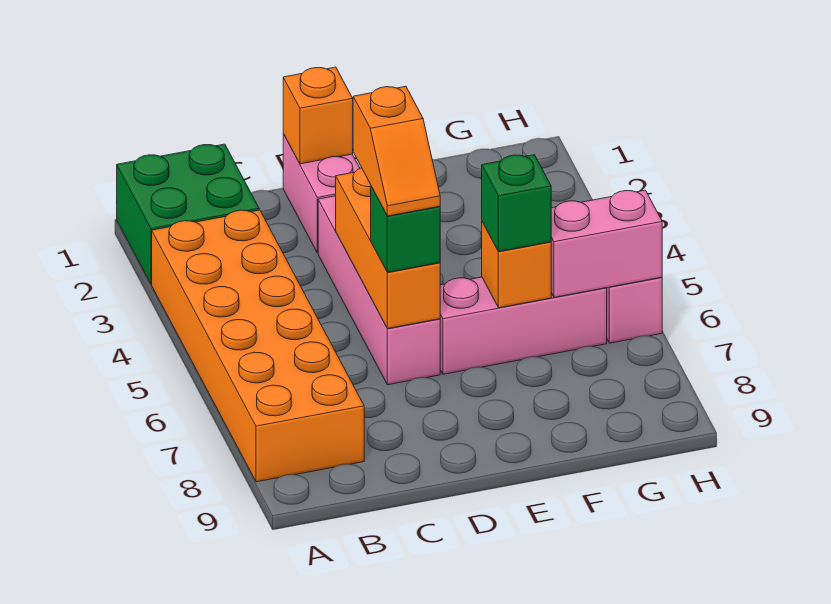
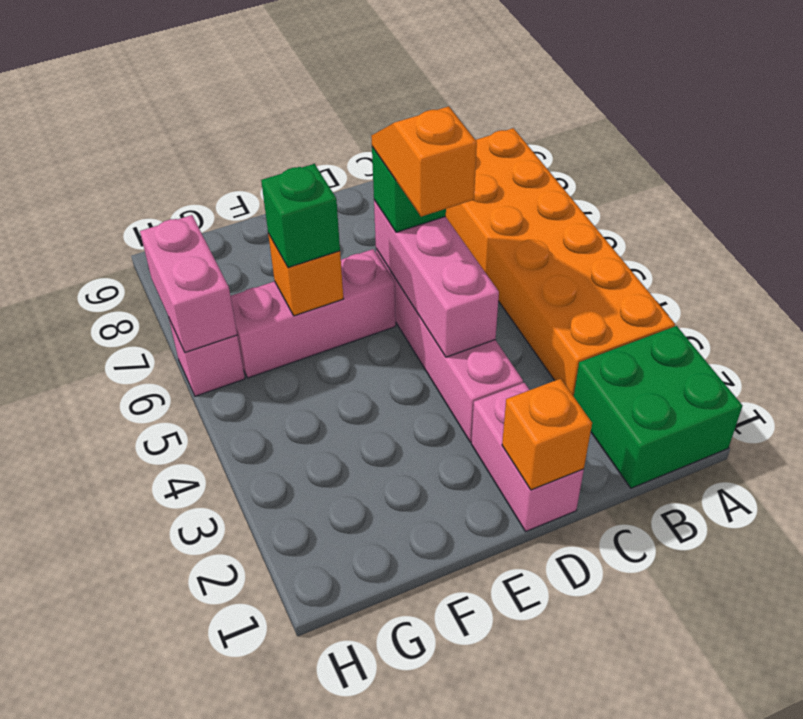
orange 1x3 brick [336,168,440,329] -> pink 1x3 brick [374,200,499,357]
pink 1x2 brick [551,190,662,297] -> pink 1x2 brick turned to [140,215,237,352]

